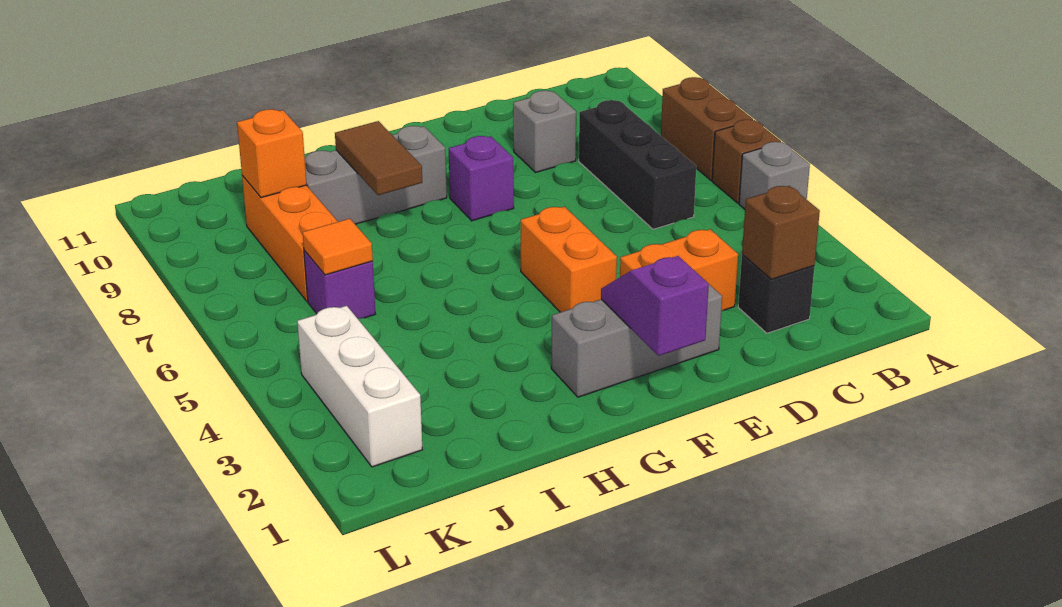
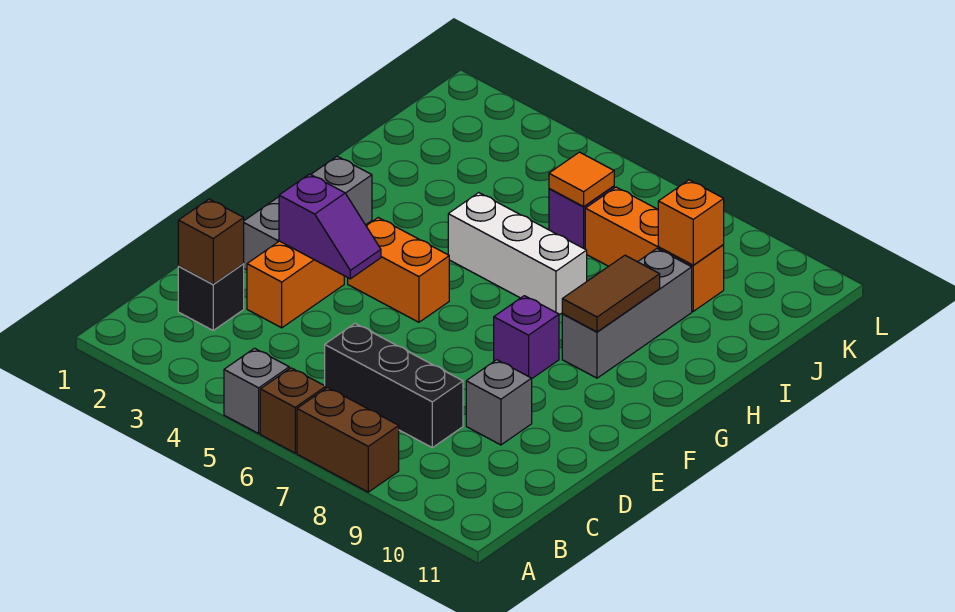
purple 1x2 slope [601,256,709,356] -> purple 1x2 slope moved to [279,174,381,279]
brown 1x2 tile [335,121,422,195] -> brown 1x2 tile turned to [562,255,660,332]
white 1x3 brick [297,306,422,467] -> white 1x3 brick moved to [448,193,587,315]

